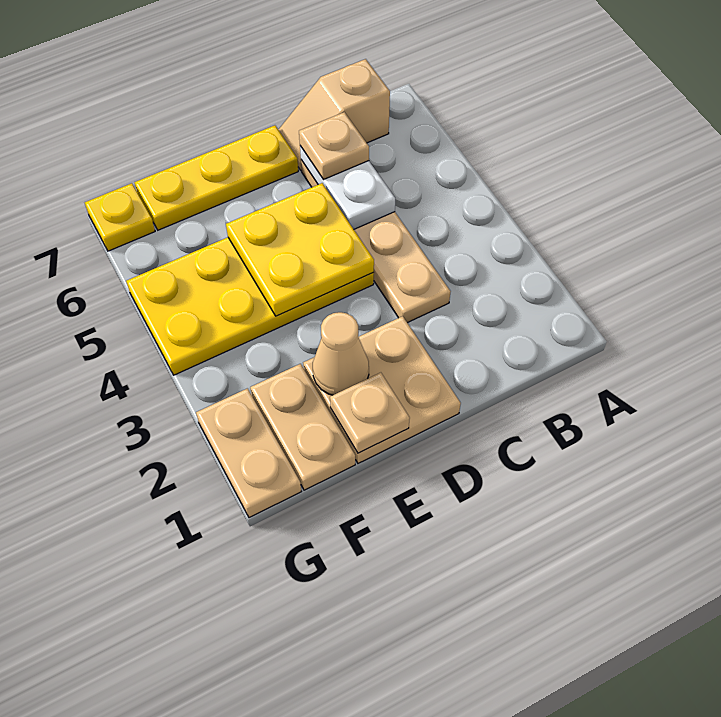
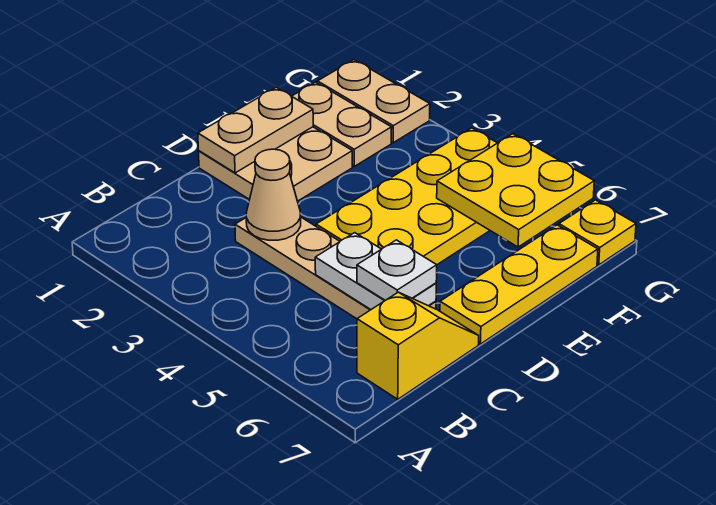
tan 1x2 slope [279,59,390,170] -> yellow 1x2 slope [357,292,479,399]
tan 1x1 plate [299,112,369,180] -> white 1x1 plate [357,240,437,300]
yellow 2x2 plate [226,183,374,316] -> yellow 2x2 plate moved to [437,134,594,247]
tan 1x1 plate [330,373,410,453] -> tan 1x2 plate [198,87,313,173]
tan 1x1 cone [313,312,369,395] -> tan 1x1 cone moved to [246,149,301,240]

